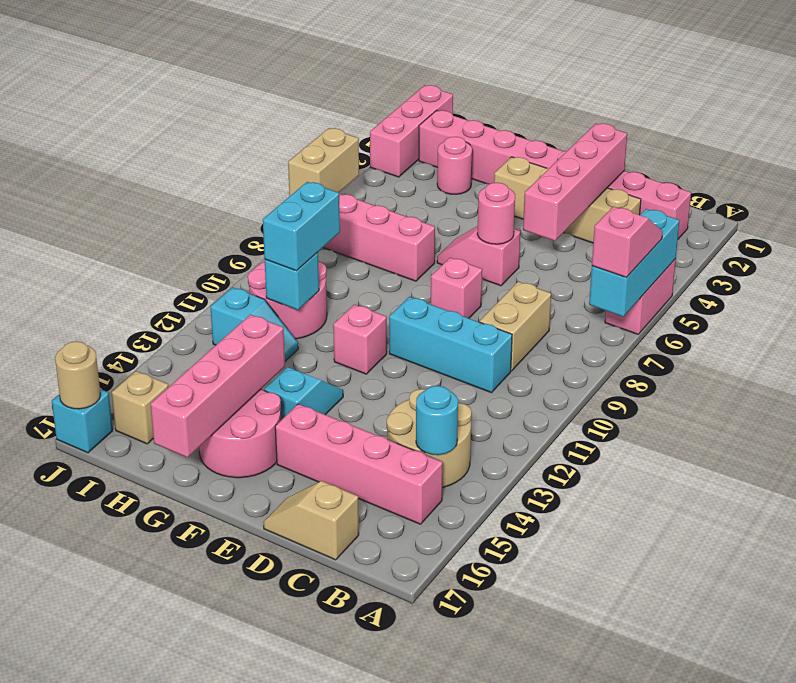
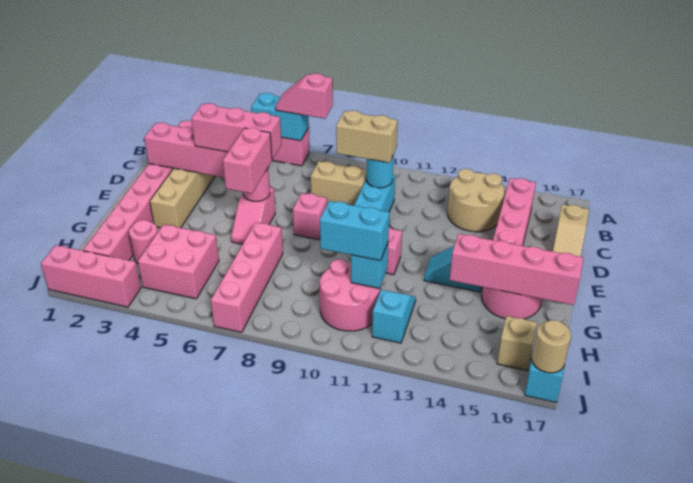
cyan 1x3 brick [589,209,679,317] -> cyan 1x2 brick [251,93,309,141]
cyan 1x1 round brick [416,386,458,455] -> cyan 1x1 round brick moved to [366,157,393,188]
none -> pink 1x3 brick [191,103,282,160]
none -> pink 1x2 brick [223,128,272,194]
none -> pink 2x2 brick [138,224,219,299]
tan 1x2 brick [288,128,359,197] -> tan 1x2 brick moved to [336,111,398,163]

